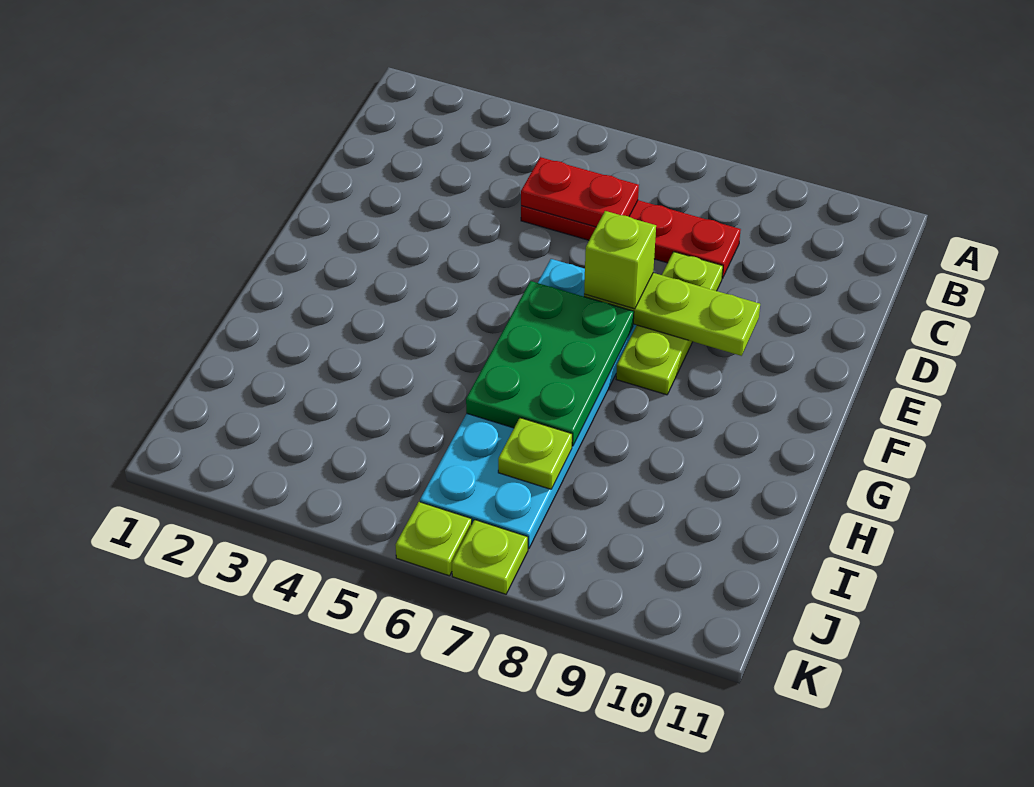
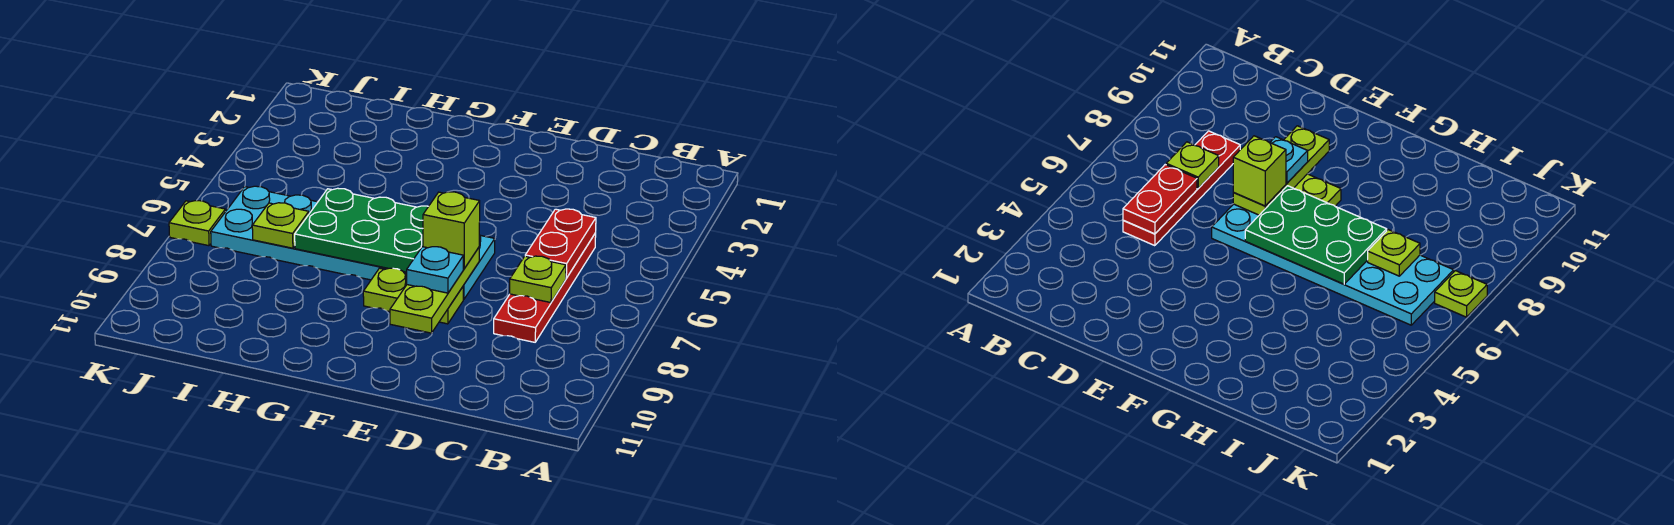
lime 1x3 plate [616,252,723,395] -> lime 1x2 plate [363,268,463,324]
none -> cyan 1x1 plate [407,247,463,293]
lime 1x1 plate [395,502,472,576] -> lime 1x1 plate moved to [510,256,566,303]

